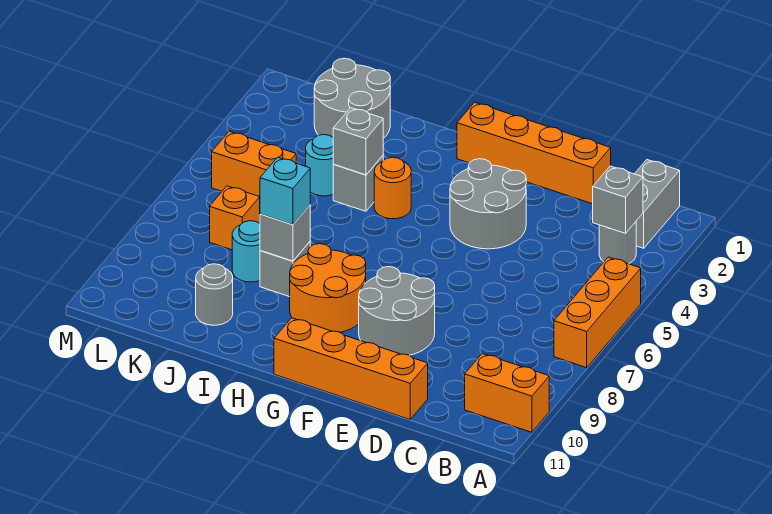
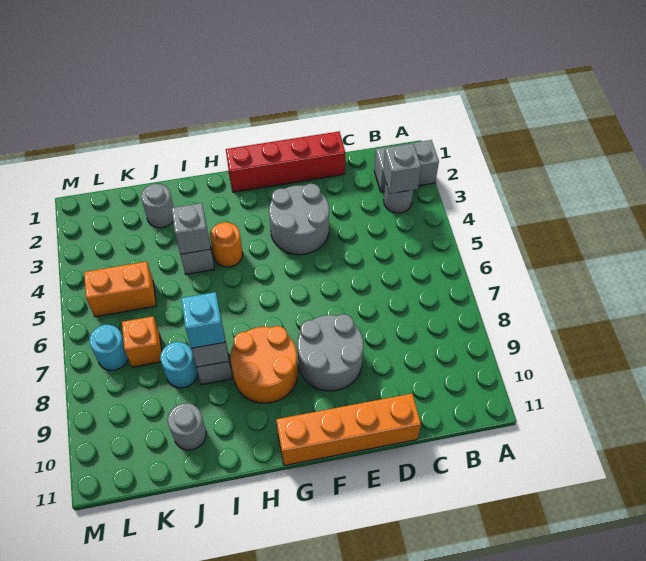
orange 1x3 brick [554,257,641,368] -> none
orange 1x2 brick [465,354,549,432] -> none
grey 1x2 brick [635,160,680,248] -> grey 1x2 brick turned to [374,140,439,192]
orange 1x4 brick [457,102,611,204] -> red 1x4 brick [226,131,345,192]
grey 2x2 round brick [314,58,390,138] -> grey 1x1 round brick [141,184,173,228]
cyan 1x1 round brick [306,135,334,196] -> cyan 1x1 round brick moved to [89,325,128,371]

